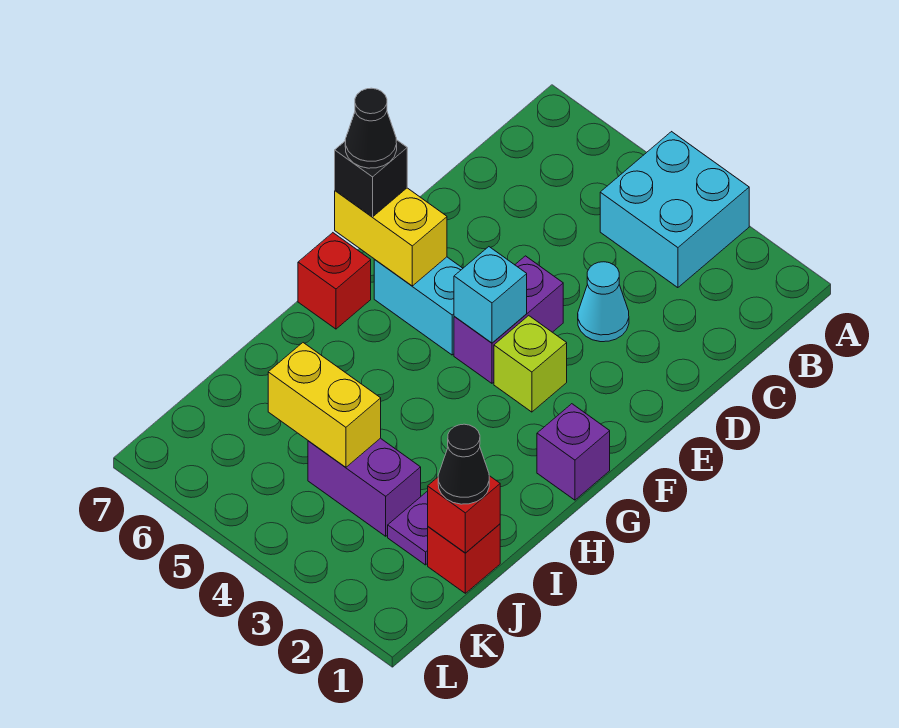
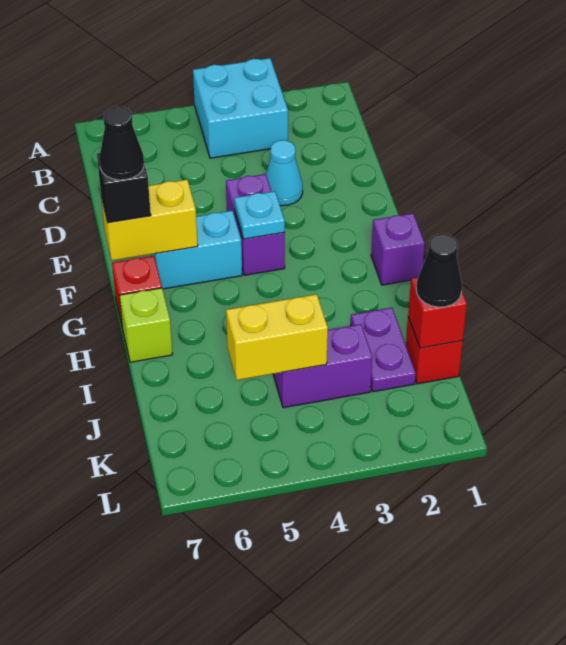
lime 1x1 brick [494,316,567,412] -> lime 1x1 brick moved to [119,288,173,362]
cyan 1x1 brick [454,247,527,343] -> cyan 1x1 plate [234,191,285,239]

